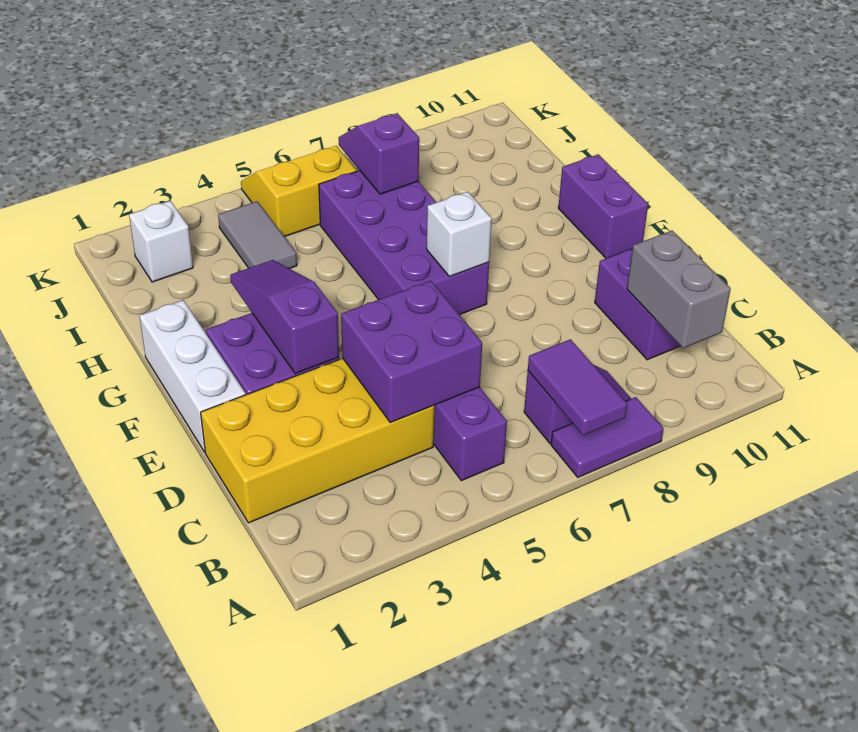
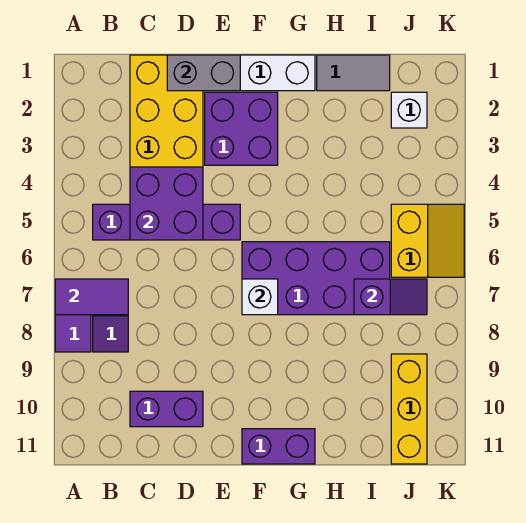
grey 1x2 brick [627,231,731,348] -> grey 1x2 brick moved to [167,55,240,91]
purple 1x3 slope [230,260,339,374] -> none
grey 1x2 tile [218,201,297,269] -> grey 1x2 tile moved to [317,55,390,91]
none -> yellow 1x3 brick [391,354,427,464]

